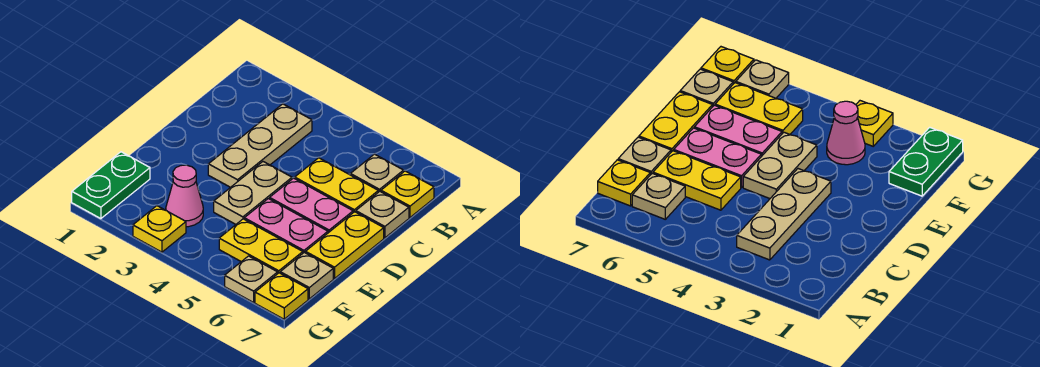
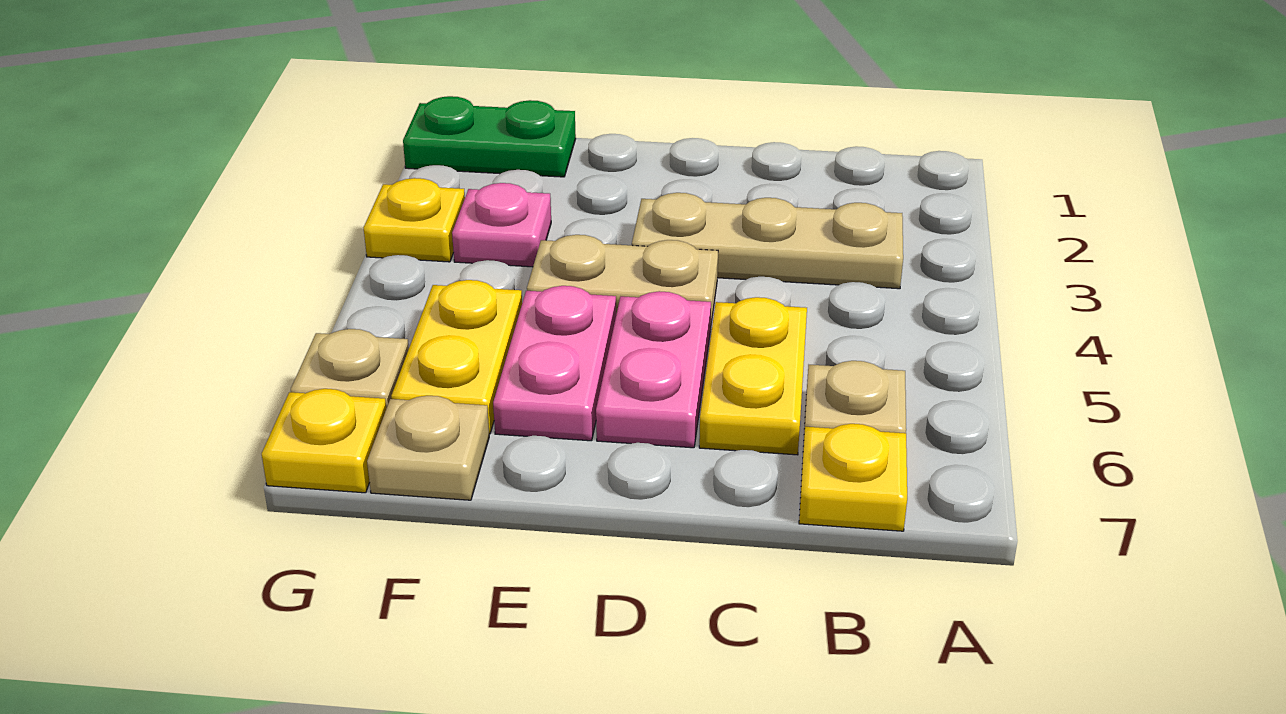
tan 1x1 plate [356,192,409,238] -> none
yellow 1x2 plate [305,212,384,279] -> none
pink 1x1 cone [166,165,203,227] -> pink 1x1 plate [452,183,551,267]

